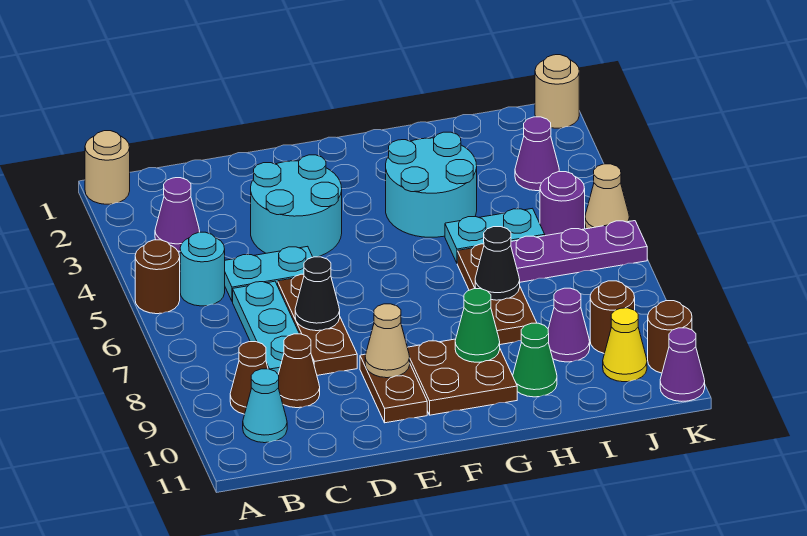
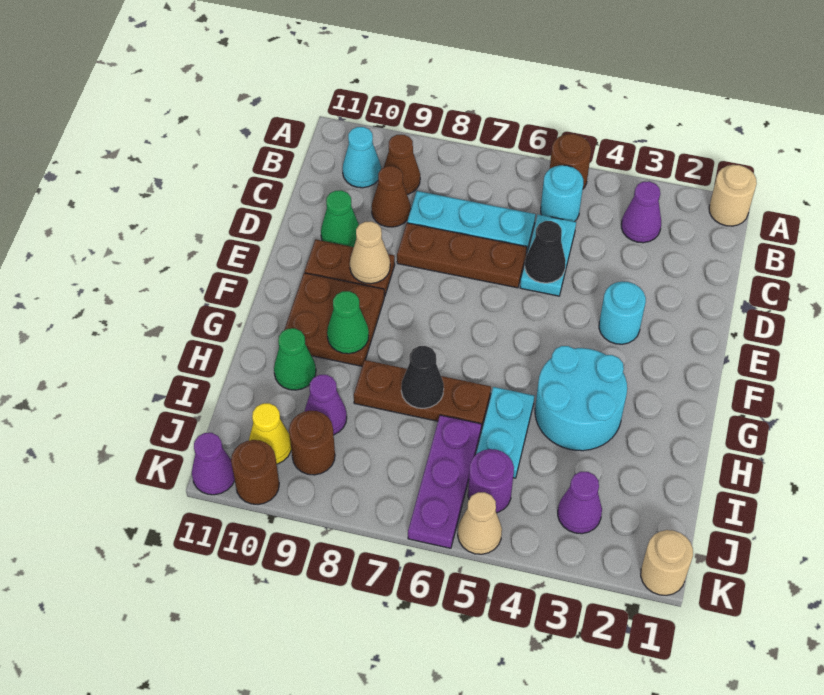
cyan 2x2 round brick [251,155,342,257] -> cyan 1x1 round brick [599,281,646,344]
black 1x1 cone [295,257,340,331] -> black 1x1 cone moved to [525,221,566,283]
none -> green 1x1 cone [321,190,359,247]

